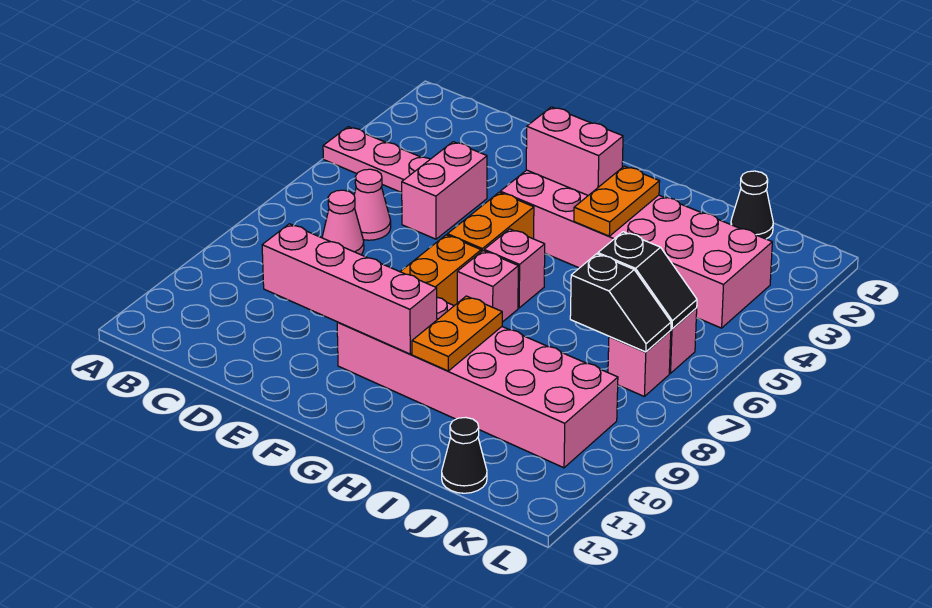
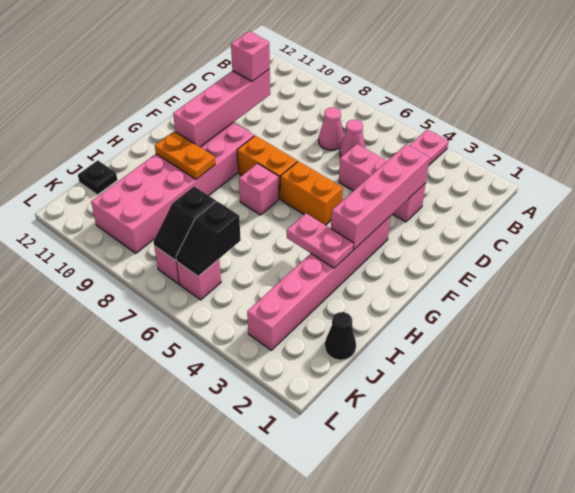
pink 1x2 brick [402,142,487,239] -> pink 1x3 brick [339,144,426,222]
pink 2x6 brick [500,170,772,328] -> pink 1x6 brick [247,217,390,350]
pink 1x2 brick [526,107,623,195] -> pink 1x4 brick [331,144,430,250]
pink 1x1 brick [484,229,545,308] -> pink 1x1 brick moved to [231,31,270,81]
orange 1x2 plate [574,166,660,236] -> pink 1x2 plate [287,213,354,268]
black 1x1 cone [442,417,487,493] -> black 1x1 plate [78,160,117,195]

